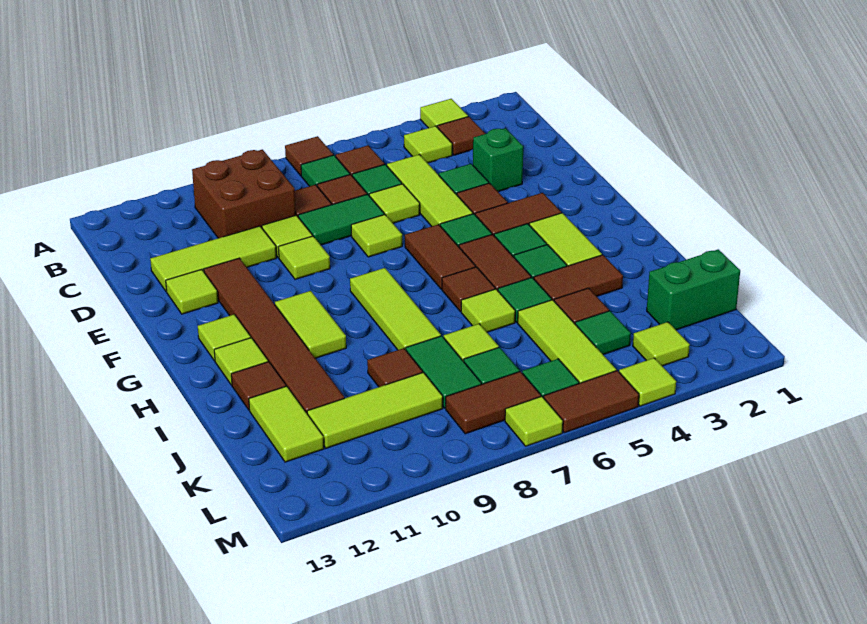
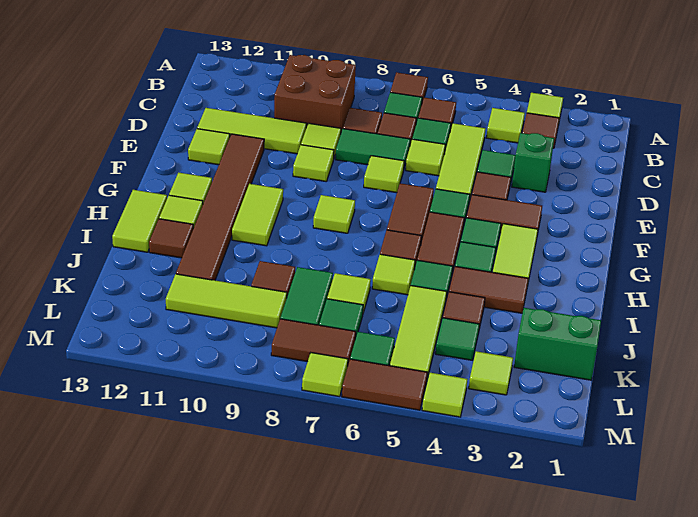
lime 1x3 tile [350,268,441,350] -> lime 1x1 tile [313,195,355,233]
lime 1x2 tile [249,386,324,462] -> lime 1x2 tile moved to [112,190,167,252]

